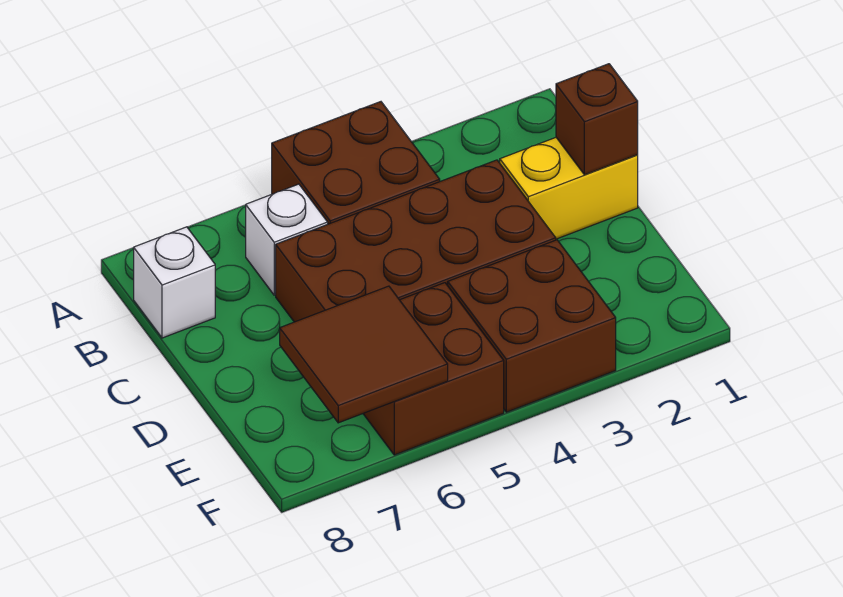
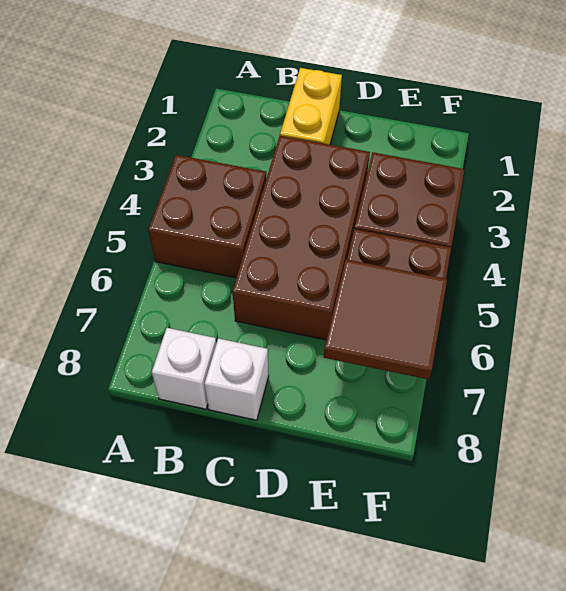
white 1x1 brick [246,184,328,295] -> white 1x1 brick moved to [205,338,269,420]
brown 1x1 brick [556,64,638,175] -> none

